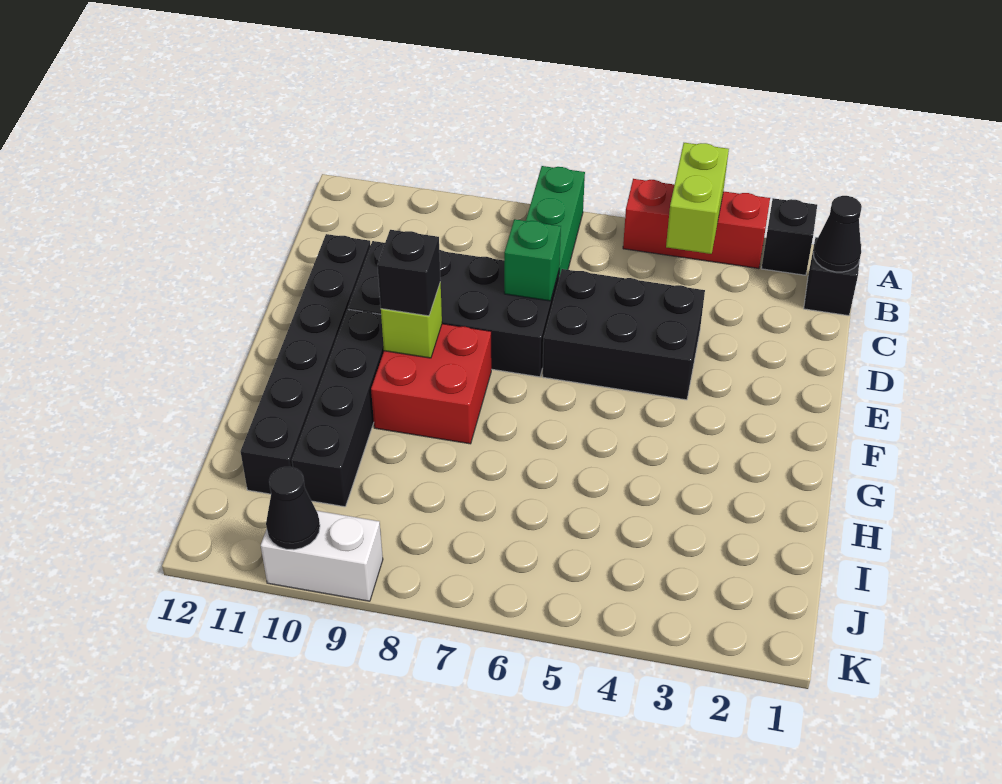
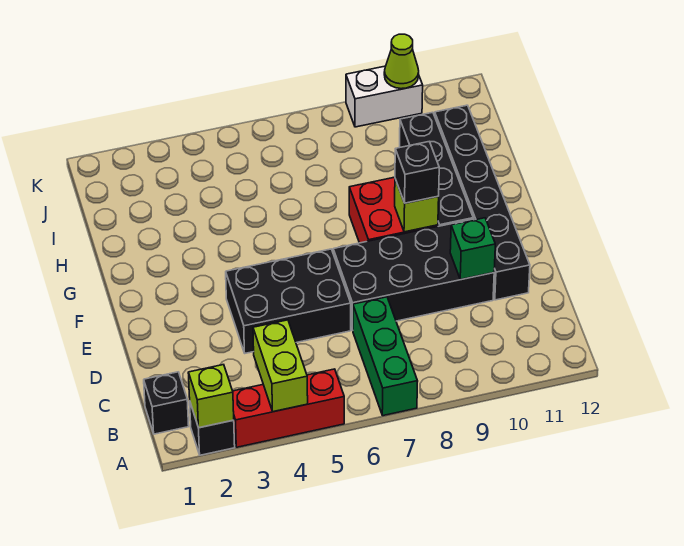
none -> lime 1x1 brick [188,365,234,428]
black 1x1 cone [813,196,862,272] -> none
green 1x1 brick [504,219,561,301] -> green 1x1 brick moved to [450,218,495,280]
black 1x1 cone [266,467,320,550] -> lime 1x1 cone [384,34,419,89]

